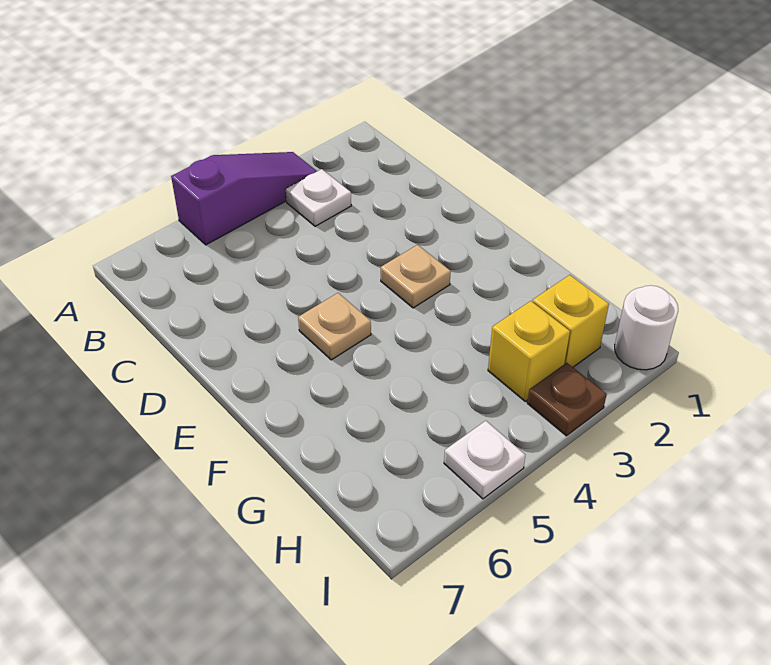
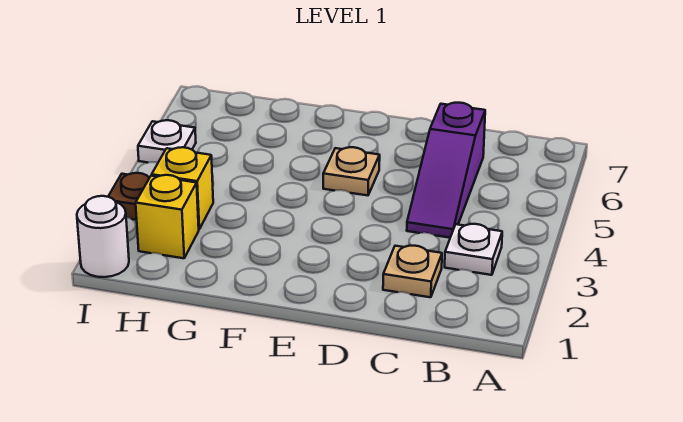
purple 1x3 slope [171,152,317,245] -> purple 1x3 slope moved to [407,103,485,238]
tan 1x1 plate [381,245,451,308] -> tan 1x1 plate moved to [383,246,442,297]

